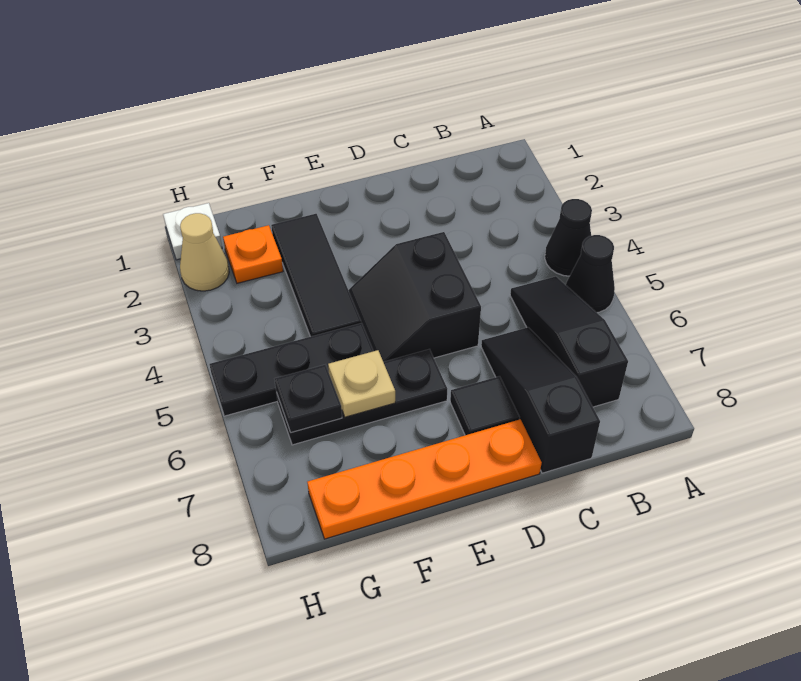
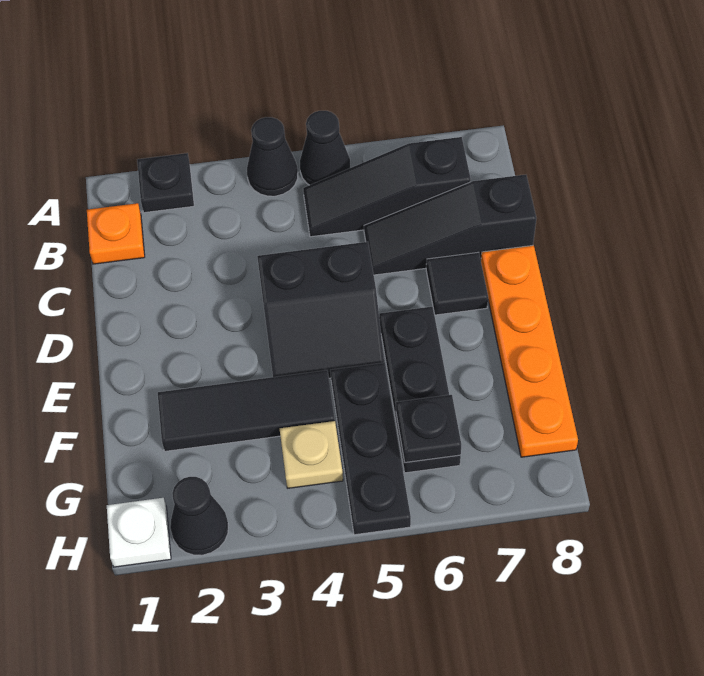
none -> black 1x1 plate [137,153,194,213]
tan 1x1 plate [328,350,395,417] -> tan 1x1 plate moved to [280,421,343,488]
orange 1x1 plate [223,225,283,283] -> orange 1x1 plate moved to [87,203,145,264]
tan 1x1 cone [180,213,229,291] -> black 1x1 cone [170,477,228,555]

